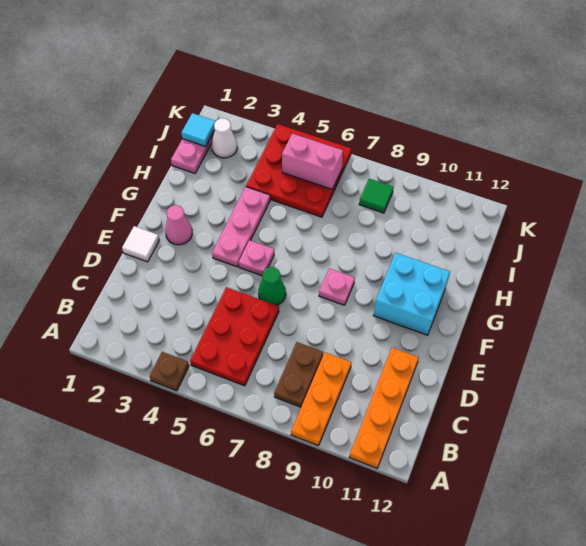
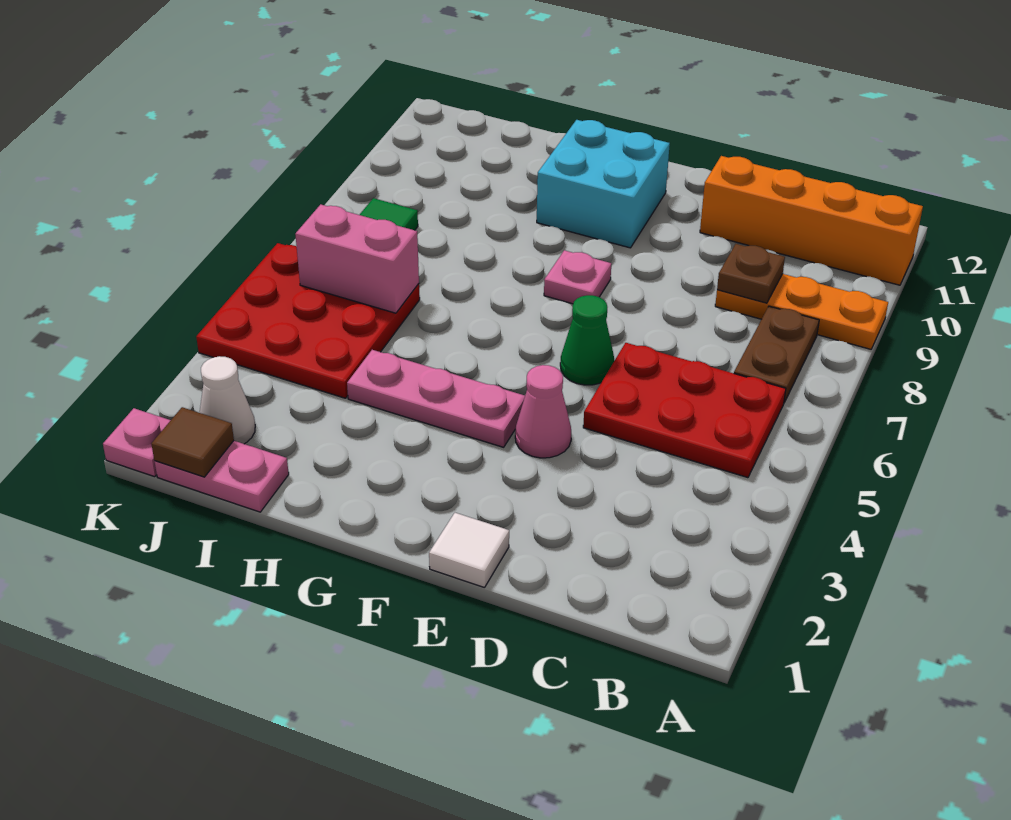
brown 1x1 plate [150,352,189,391] -> brown 1x1 plate moved to [717,244,785,303]
orange 1x4 plate [349,348,419,468] -> orange 1x4 brick [700,156,923,285]
brown 1x2 plate [274,342,323,407] -> brown 1x2 plate turned to [734,306,819,402]
pink 1x1 cone [165,205,192,245] -> pink 1x1 cone moved to [515,365,571,458]
pink 1x1 plate [238,240,274,276] -> pink 1x1 plate moved to [103,408,171,477]
cyan 1x1 tile [181,113,216,147] -> brown 1x1 tile [151,407,234,477]
pink 1x2 brick [282,134,343,189] -> pink 1x2 brick turned to [295,204,419,313]

